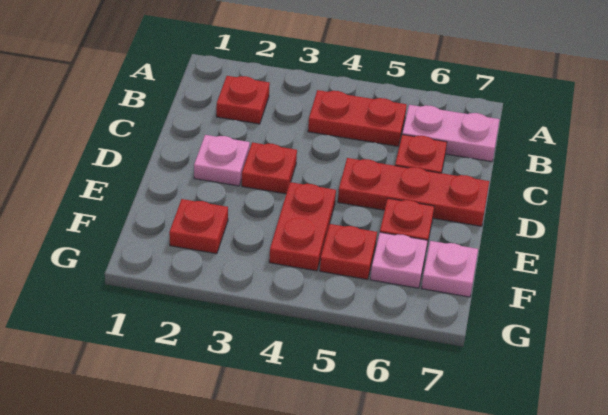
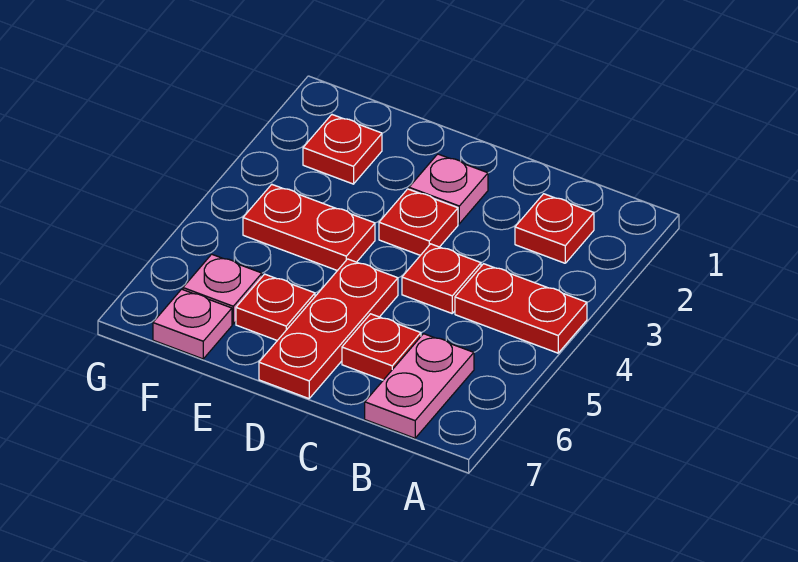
red 1x2 plate [308,90,407,146] -> red 1x2 plate turned to [455,264,587,353]
red 1x1 plate [320,224,377,280] -> red 1x1 plate moved to [402,244,481,313]

